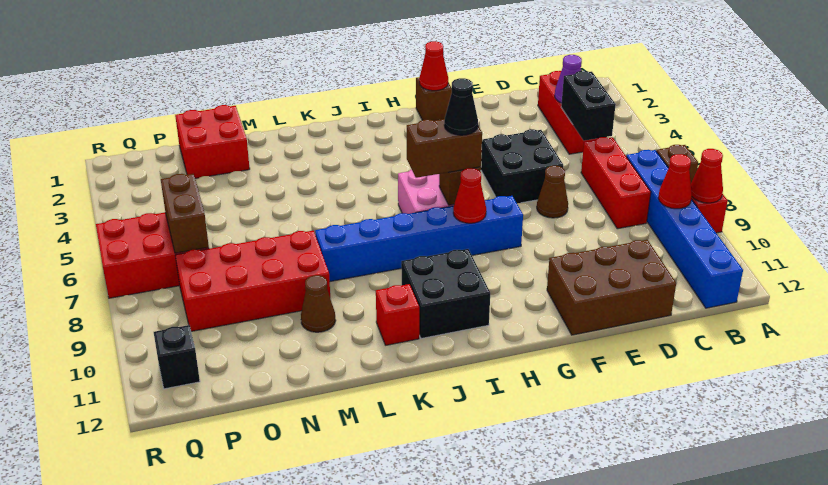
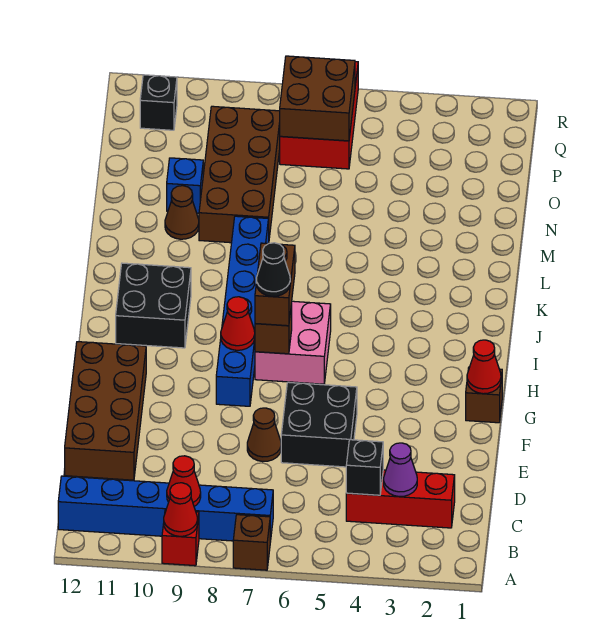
black 1x2 brick [561,71,616,141] -> black 1x1 brick [346,440,383,495]
red 1x3 brick [581,137,651,229] -> none
brown 2x3 brick [547,240,676,335] -> brown 2x4 brick [65,342,146,480]
red 1x1 brick [376,284,419,345] -> none
red 2x4 brick [175,231,330,331] -> brown 2x4 brick [199,106,280,243]
red 2x2 brick [175,105,250,178] -> none
none -> blue 1x1 brick [167,158,203,213]
brown 1x2 brick [161,174,209,253] -> brown 2x2 brick [280,56,355,141]

